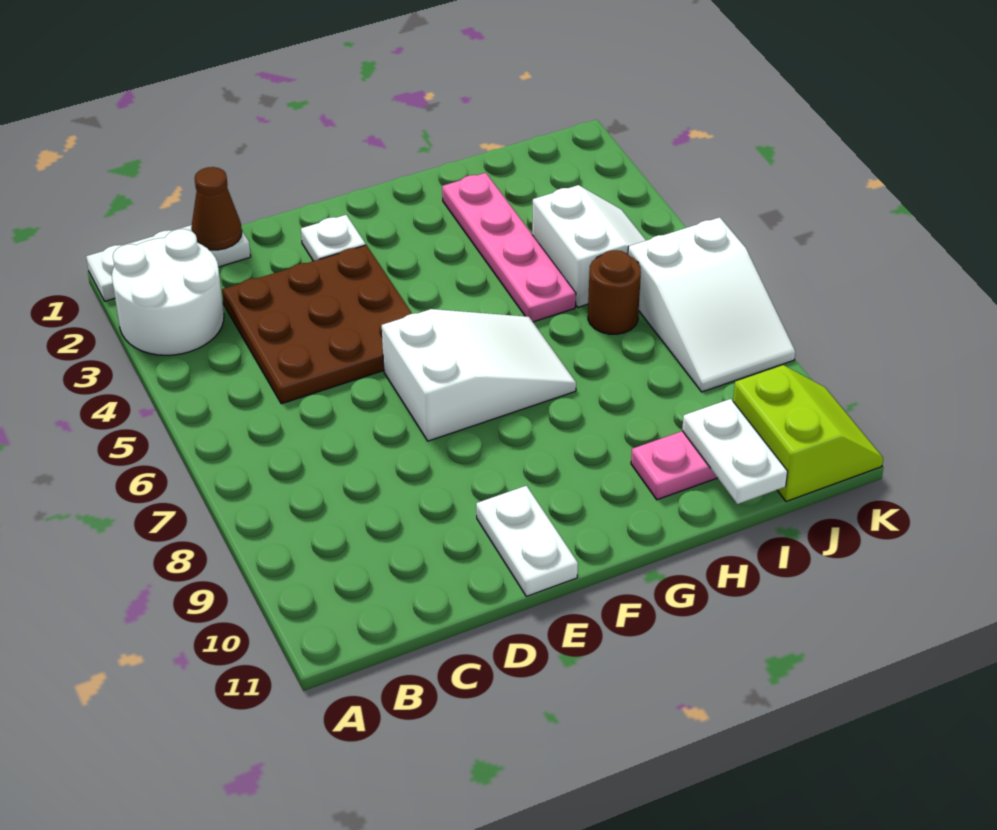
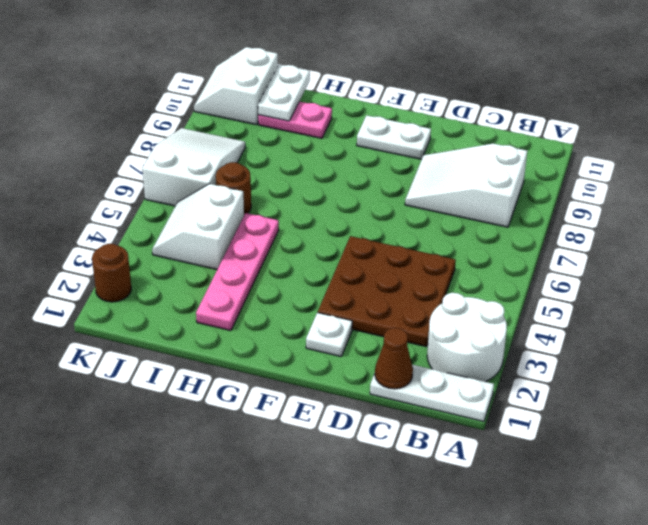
white 2x3 slope [382,309,576,441] -> white 2x3 slope moved to [405,144,527,227]
white 1x2 plate [476,486,578,596] -> white 1x2 plate turned to [357,115,431,159]
lime 2x2 slope [733,365,883,502] -> white 2x2 slope [194,47,278,125]
none -> brown 1x1 round brick [92,244,131,302]

